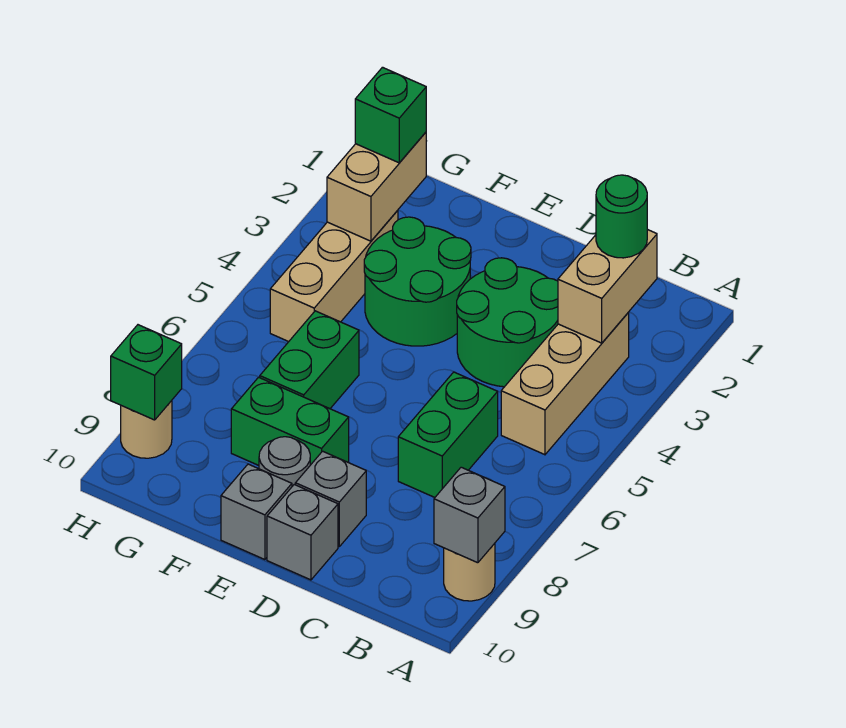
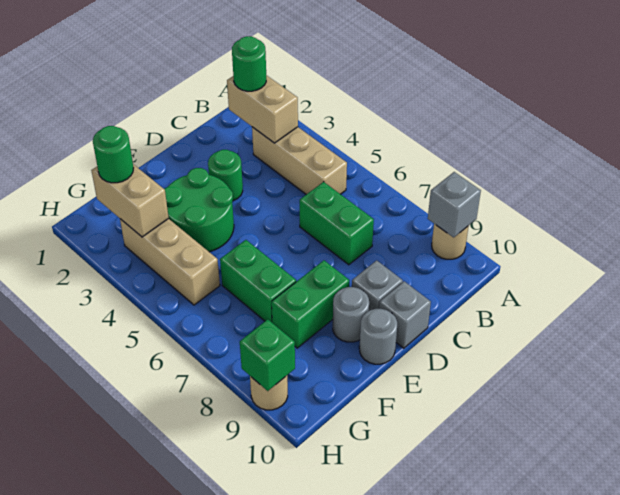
green 2x2 round brick [457,258,558,387] -> green 1x1 round brick [208,150,243,201]
grey 1x1 brick [221,464,292,560] -> grey 1x1 round brick [359,309,397,364]
green 1x1 brick [355,67,426,163] -> green 1x1 round brick [93,126,133,183]

